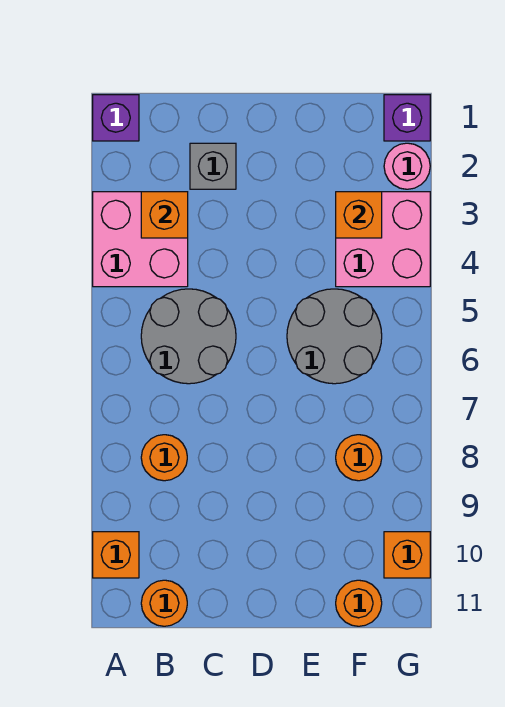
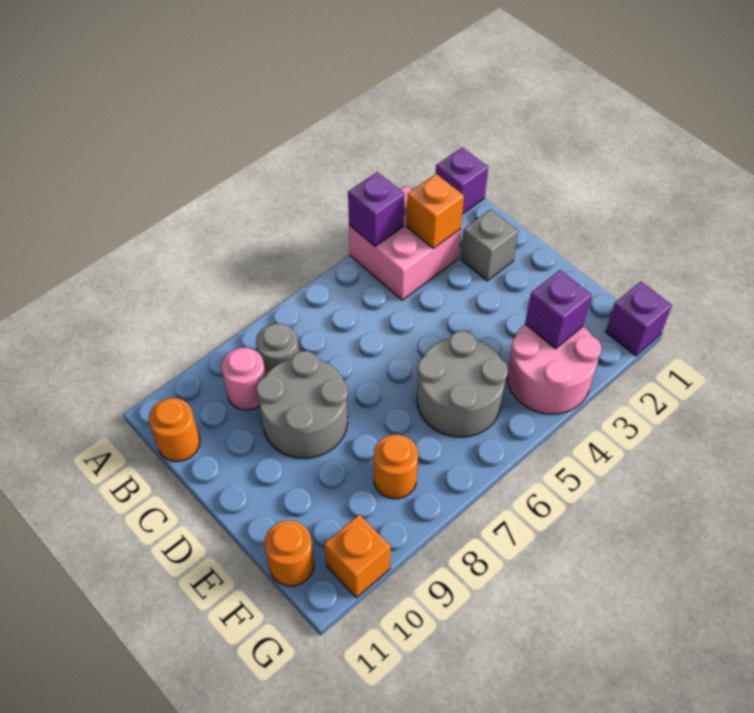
none -> purple 1x1 brick [348,172,405,246]
orange 1x1 brick [93,532,139,578] -> none
grey 2x2 round brick [141,289,236,384] -> grey 2x2 round brick moved to [256,351,348,458]
orange 1x1 round brick [141,435,187,481] -> grey 1x1 round brick [256,323,299,375]
pink 2x2 brick [336,192,430,287] -> pink 2x2 round brick [507,324,602,414]
orange 1x1 brick [336,192,382,238] -> purple 1x1 brick [525,270,592,349]
pink 1x1 round brick [384,143,430,189] -> pink 1x1 round brick moved to [221,348,265,410]

